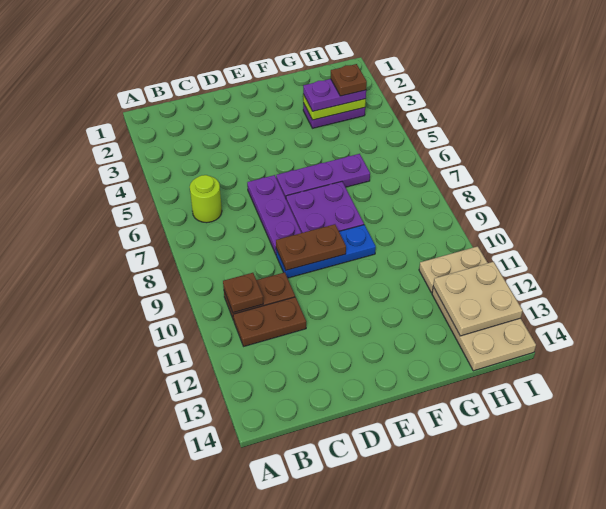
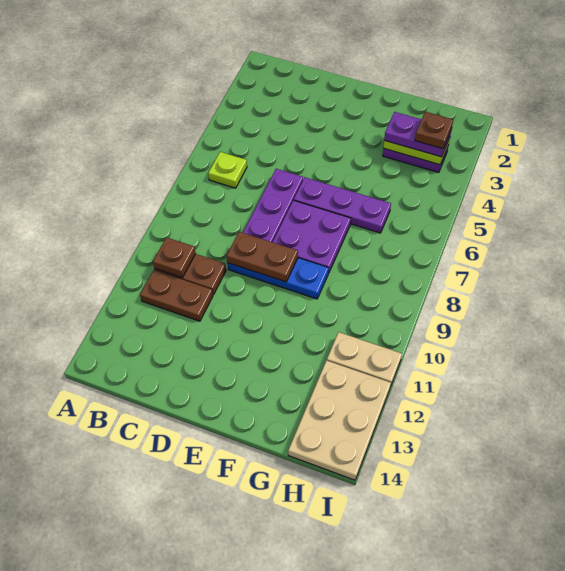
lime 1x1 round brick [190,175,222,223] -> lime 1x1 plate [208,152,247,188]
tan 2x2 plate [433,262,523,336] -> none

